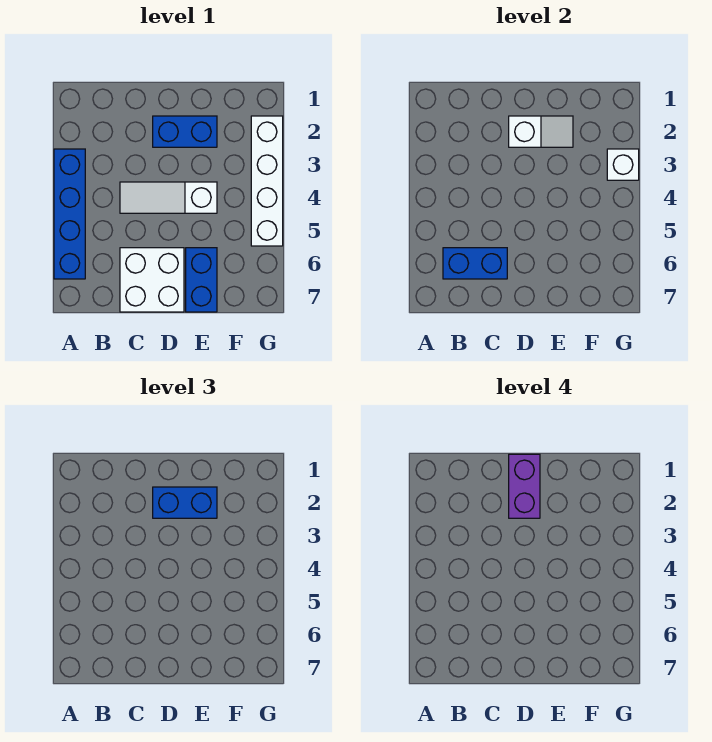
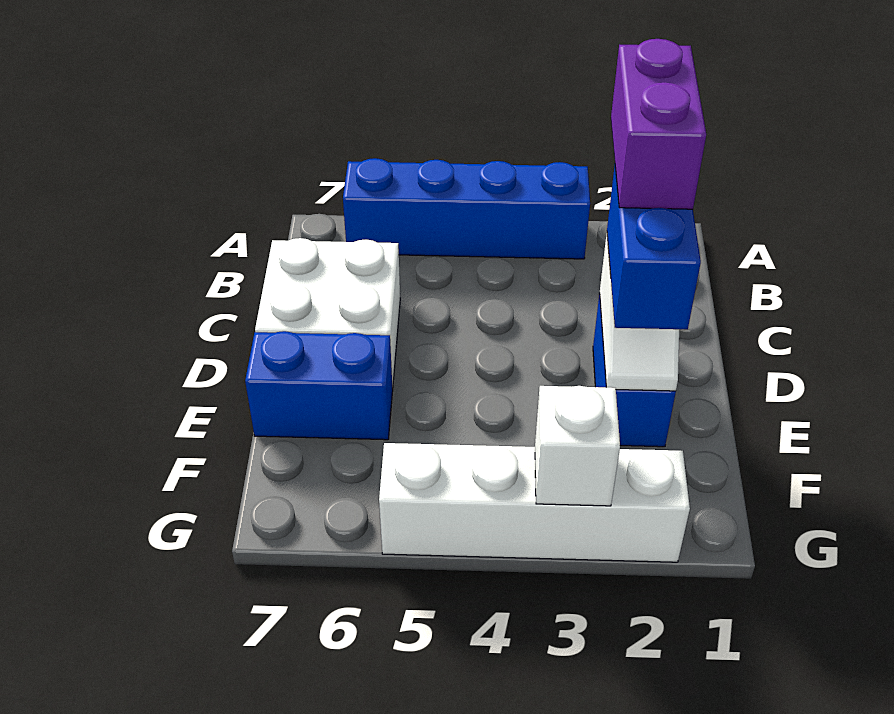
blue 1x2 brick [443,248,507,279] -> none
white 1x3 slope [120,182,217,213] -> none
purple 1x2 brick [509,454,540,518] -> purple 1x2 brick turned to [611,39,706,209]

